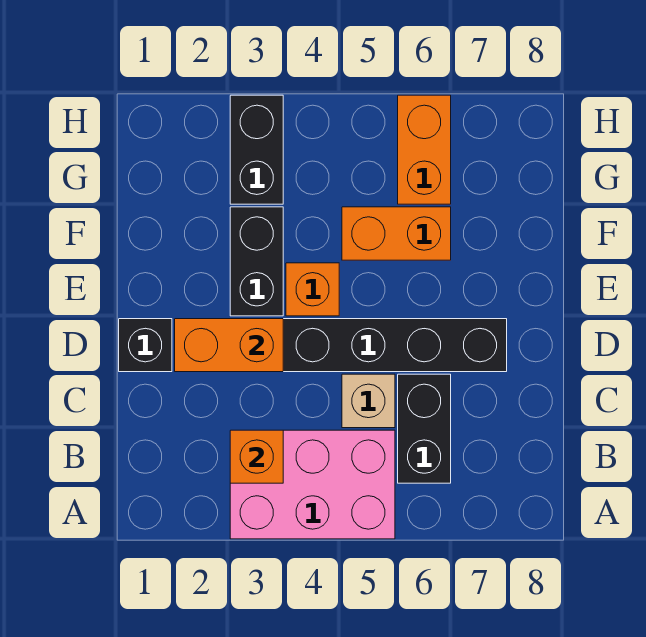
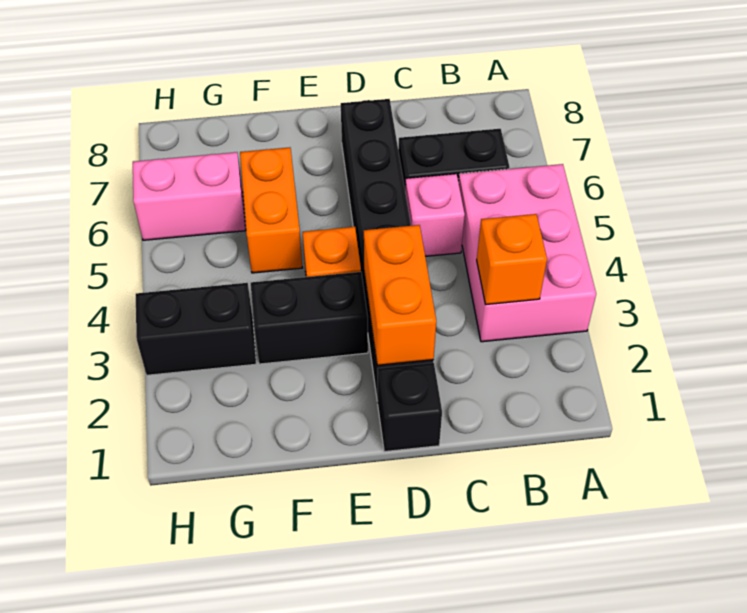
tan 1x1 brick [342,374,395,428] -> pink 1x1 brick [405,174,465,256]
orange 1x2 brick [398,95,451,204] -> pink 1x2 brick [133,152,246,240]

